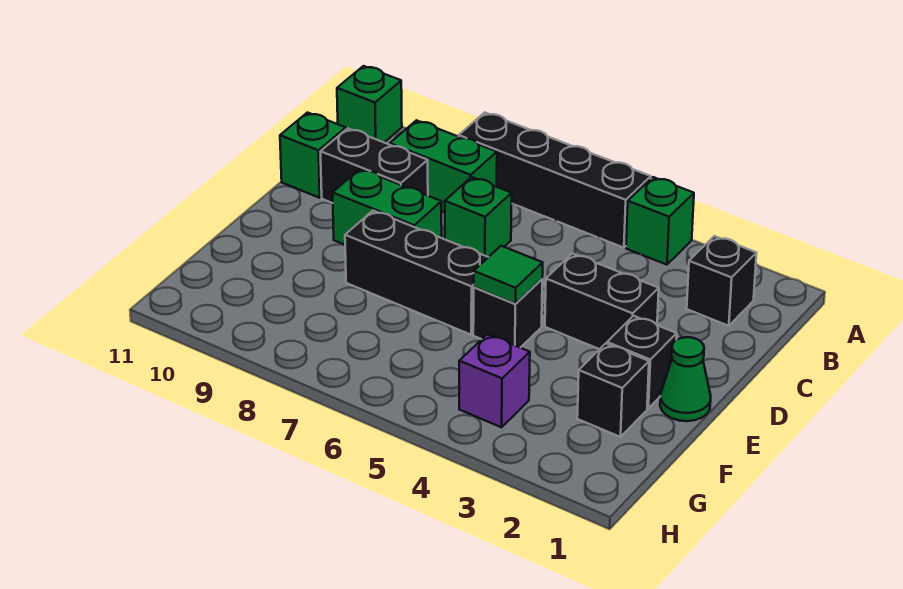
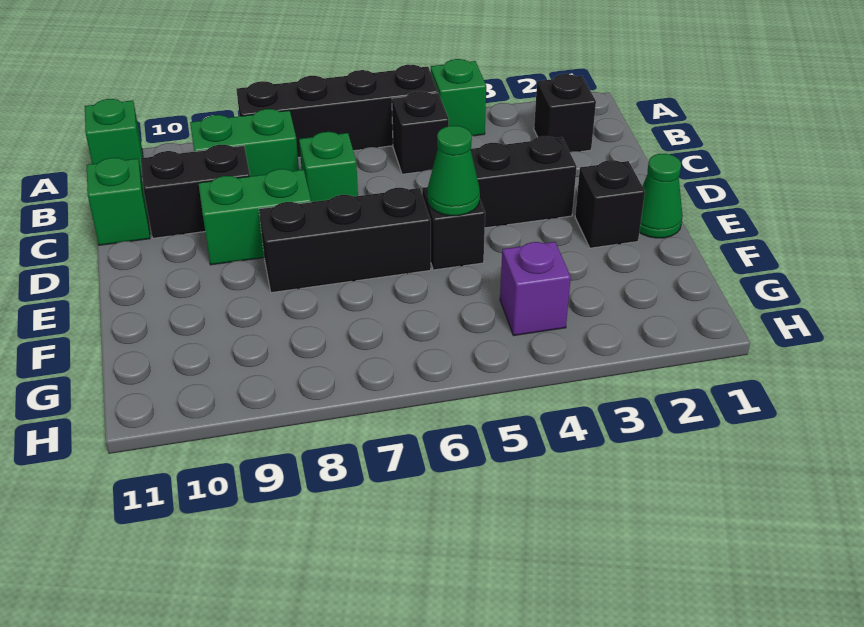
green 1x1 tile [474,246,543,304] -> green 1x1 cone [427,126,480,216]
black 1x1 brick [577,344,649,437] -> black 1x1 brick moved to [392,91,449,174]

